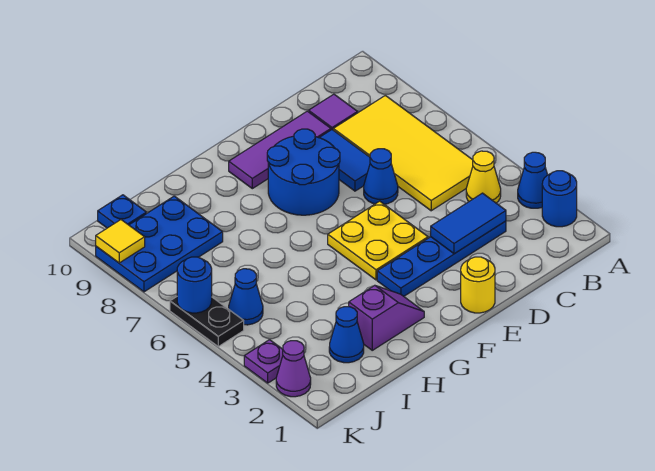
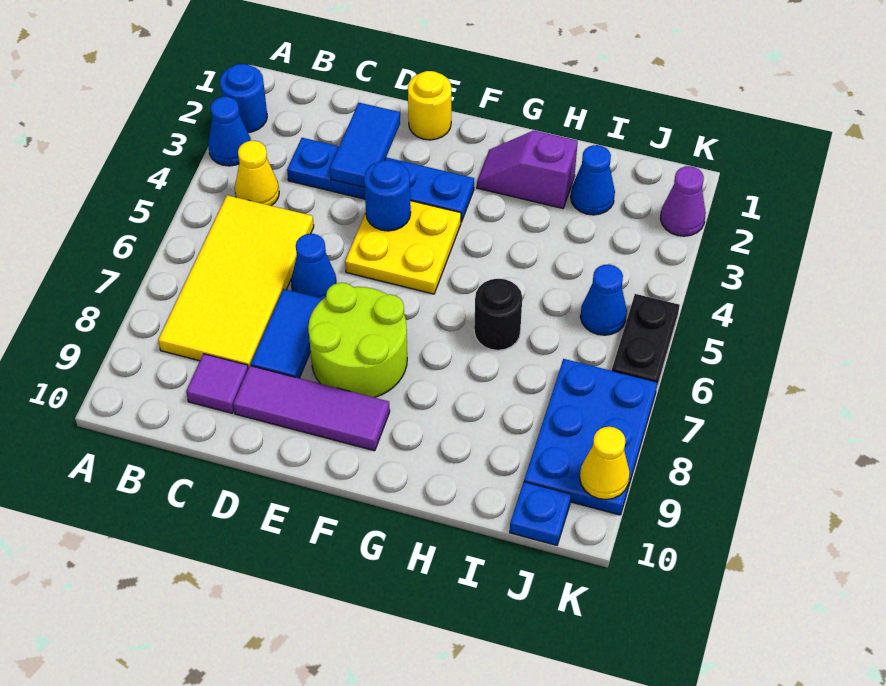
blue 1x2 tile [431,193,506,254] -> blue 1x2 tile turned to [330,103,400,188]
blue 2x2 round brick [267,129,340,215] -> lime 2x2 round brick [308,283,407,398]
none -> black 1x1 round brick [474,279,522,350]
blue 2x3 plate [96,196,223,292] -> blue 2x3 plate turned to [524,359,658,515]
purple 1x1 plate [244,340,283,383] -> none
blue 1x1 round brick [177,257,212,313] -> blue 1x1 round brick moved to [364,160,411,231]
yellow 1x1 tile [96,220,145,263] -> yellow 1x1 cone [580,427,630,500]

